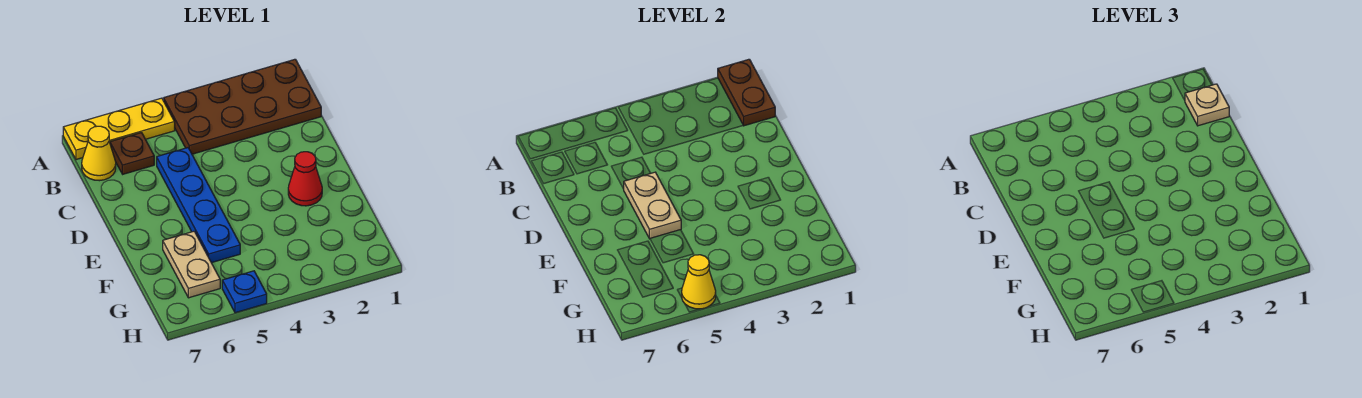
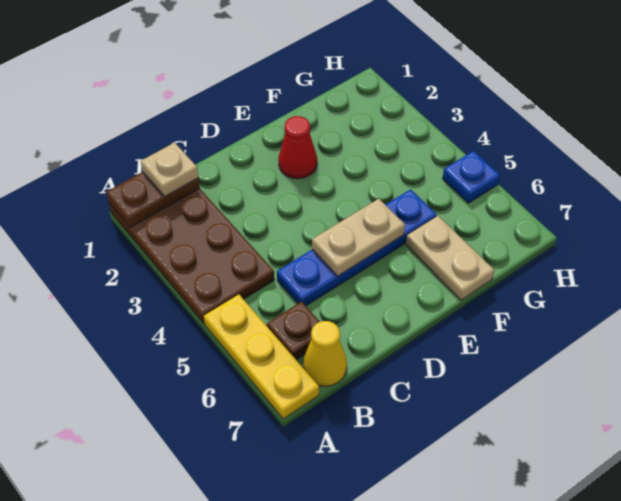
tan 1x2 plate [163,231,220,298] -> tan 1x2 plate turned to [406,216,494,300]
yellow 1x1 cone [682,255,716,309] -> none

